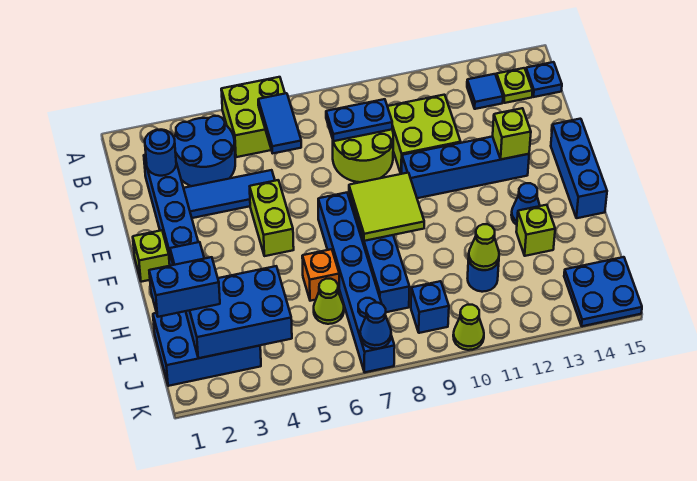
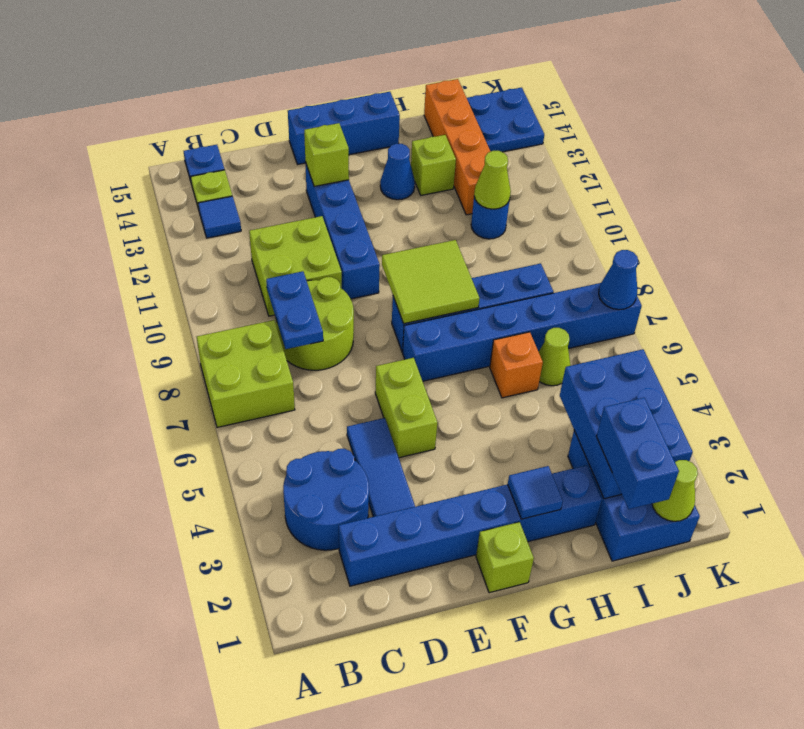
lime 2x2 brick [221,77,285,157] -> lime 2x2 brick moved to [197,320,295,427]
blue 1x2 tile [258,93,301,153] -> none
blue 1x1 round brick [145,130,176,176] -> none
lime 1x2 brick [250,180,294,256] -> lime 1x2 brick turned to [375,358,437,458]
none -> orange 1x4 brick [424,79,491,215]
blue 1x1 brick [411,281,449,333] -> none
lime 1x1 cone [453,305,484,350] -> lime 1x1 cone moved to [652,460,698,521]

